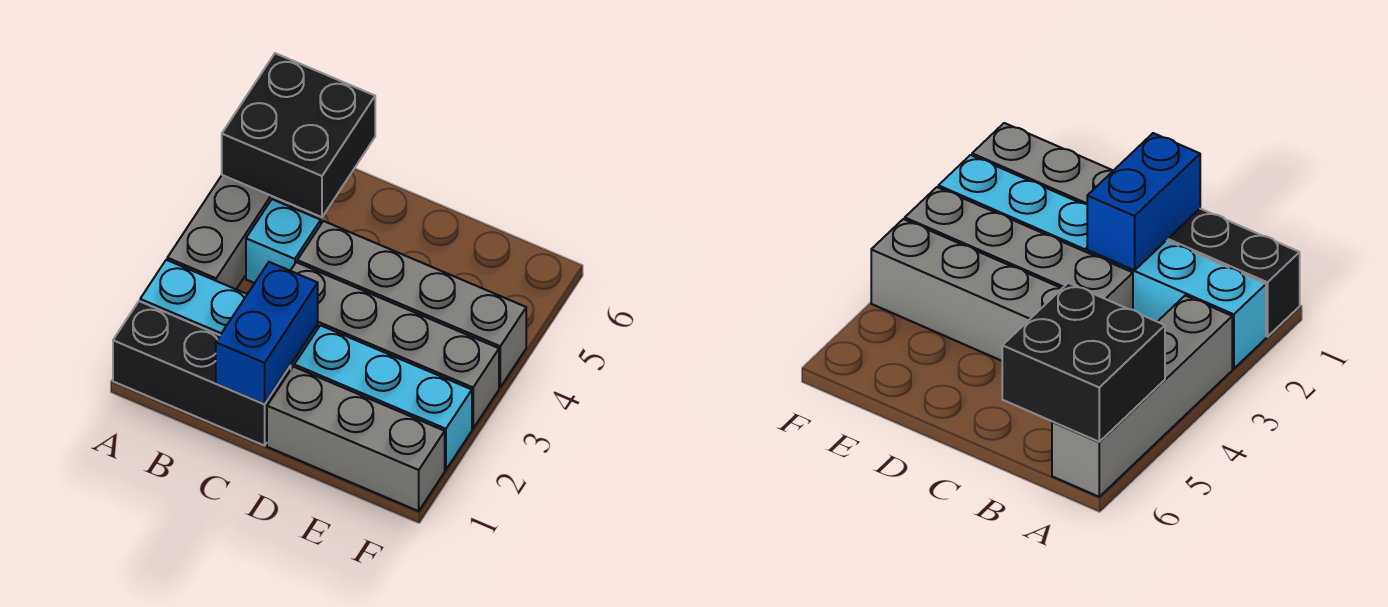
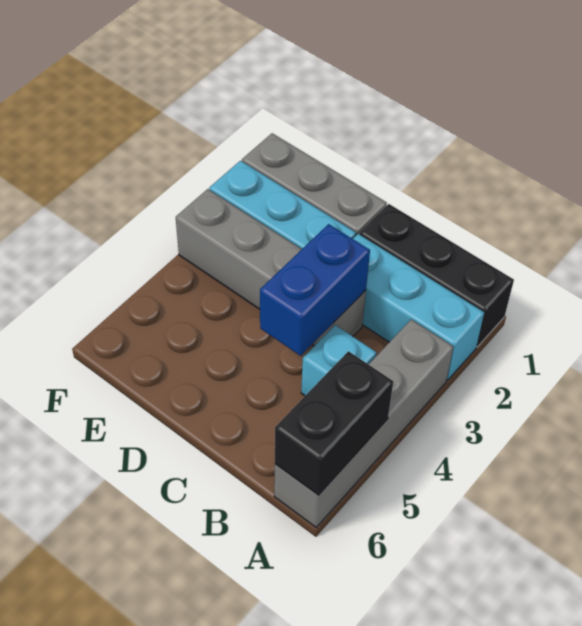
black 2x2 brick [222,53,375,217] -> black 1x2 brick [275,351,393,495]
blue 1x2 brick [216,262,318,404] -> blue 1x2 brick moved to [260,224,370,356]
grey 1x4 brick [297,221,526,387] -> none

